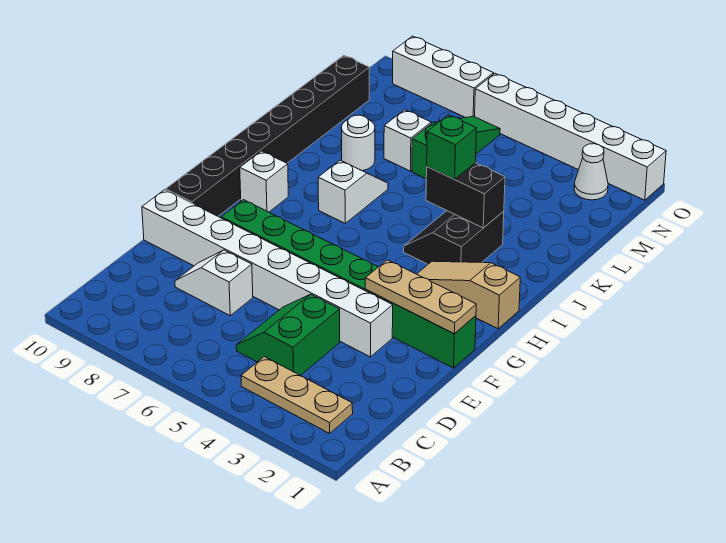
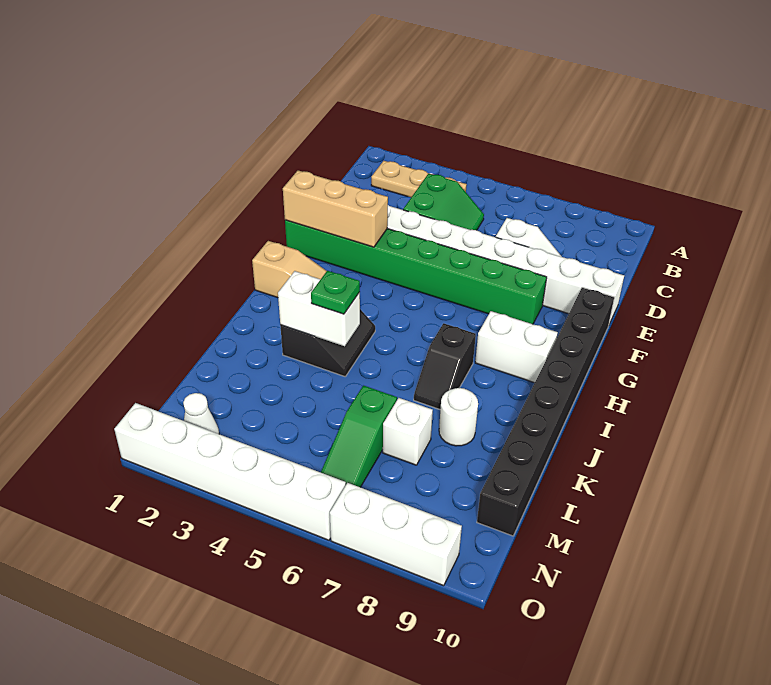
tan 1x3 plate [365,260,476,334] -> tan 1x3 brick [283,171,388,247]
white 1x1 brick [240,151,288,212] -> white 1x2 brick [475,311,558,383]
white 1x2 slope [318,160,388,223] -> black 1x2 slope [414,323,476,409]
black 1x2 brick [426,163,505,228] -> white 1x2 brick [278,271,360,346]
green 1x1 brick [427,115,476,179] -> green 1x1 plate [311,271,360,314]

